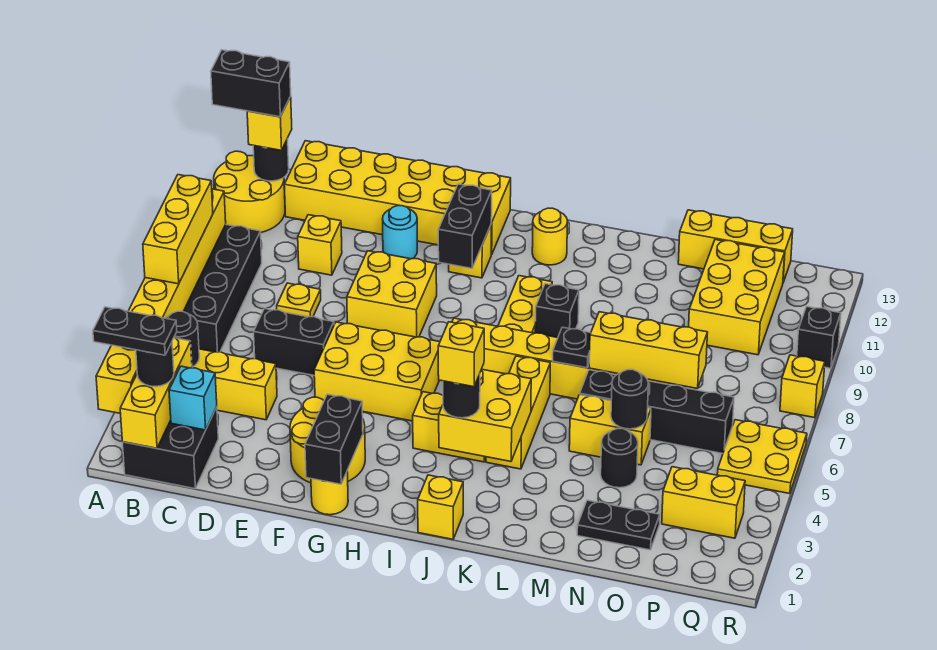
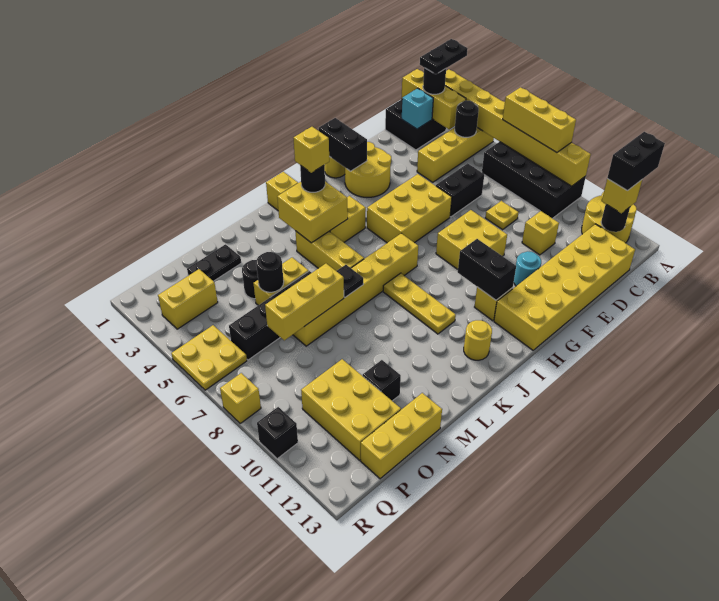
black 1x1 brick [535,284,579,338] -> black 1x1 brick moved to [363,360,401,401]

